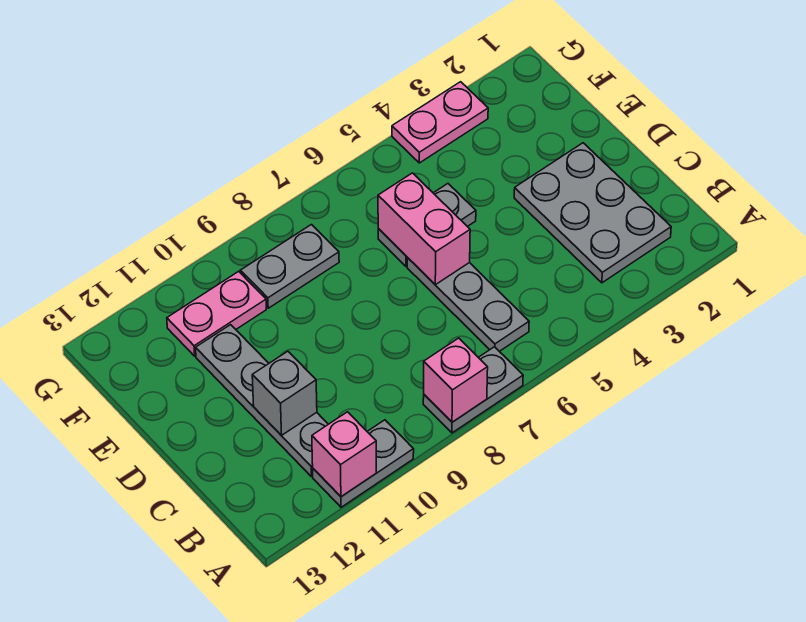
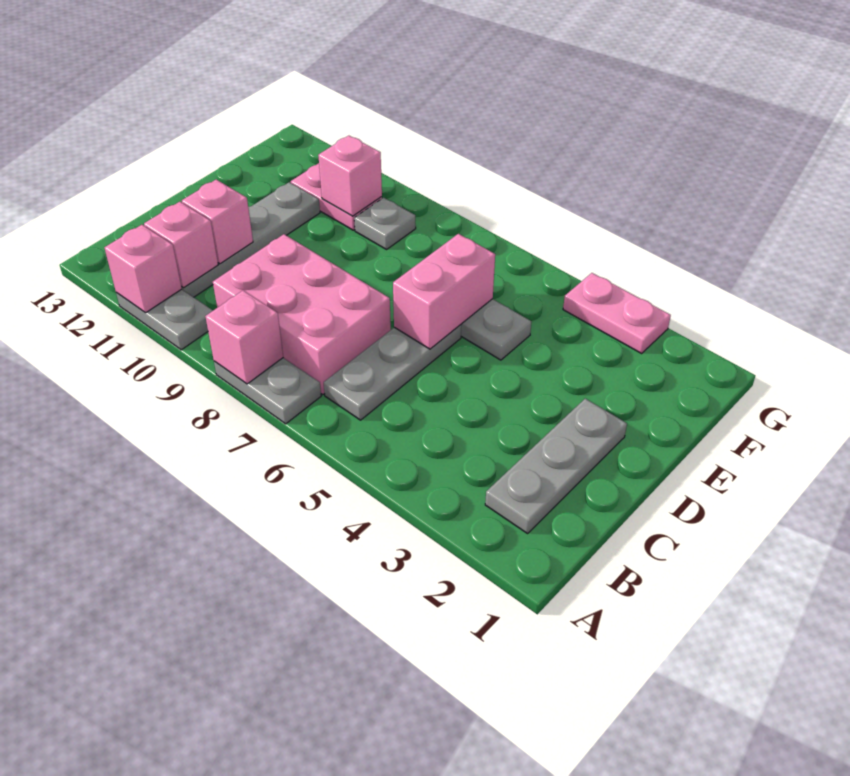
grey 2x3 plate [514,143,671,283] -> grey 1x3 plate [485,399,627,533]
none -> pink 2x3 brick [213,234,391,395]
none -> pink 1x1 brick [144,202,218,288]
grey 1x1 brick [252,351,317,435] -> pink 1x1 brick [182,179,253,264]
grey 1x2 plate [241,225,339,308] -> grey 1x1 plate [354,198,416,249]
none -> pink 1x1 brick [318,136,382,216]

